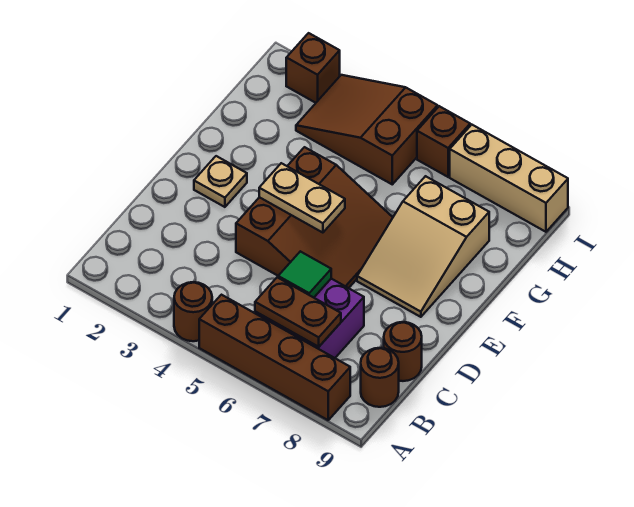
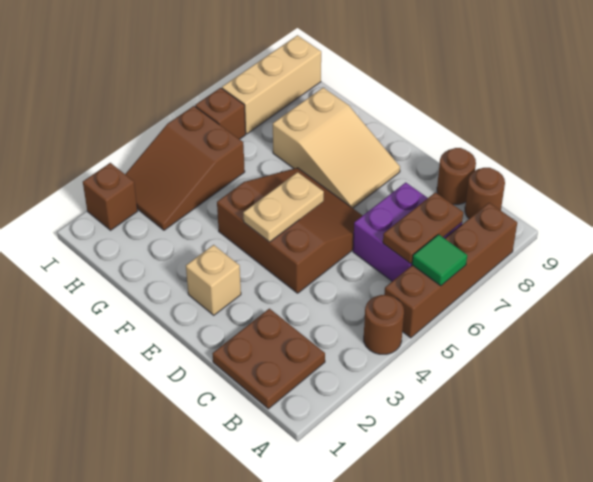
none -> brown 2x2 plate [212,309,325,409]
green 1x1 tile [278,251,331,298] -> green 1x1 tile moved to [412,234,467,286]
tan 1x1 plate [194,156,247,207] -> tan 1x1 brick [186,245,241,315]

